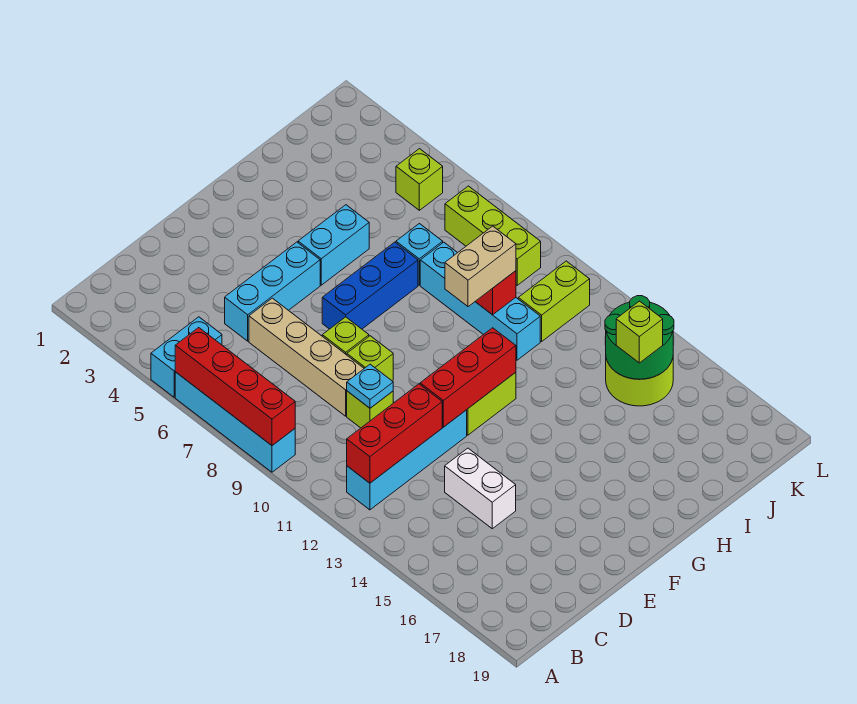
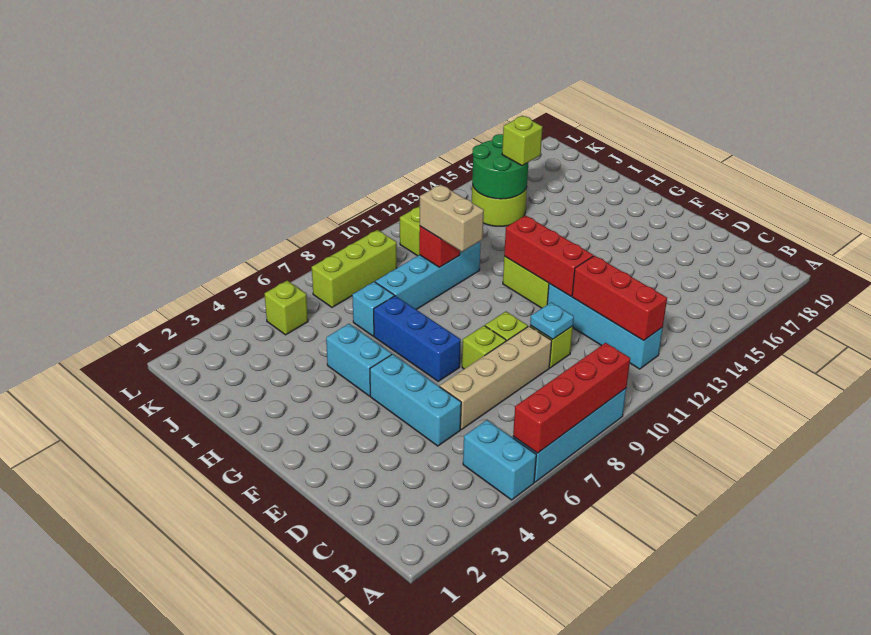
white 1x2 brick [445,448,516,529] -> none

